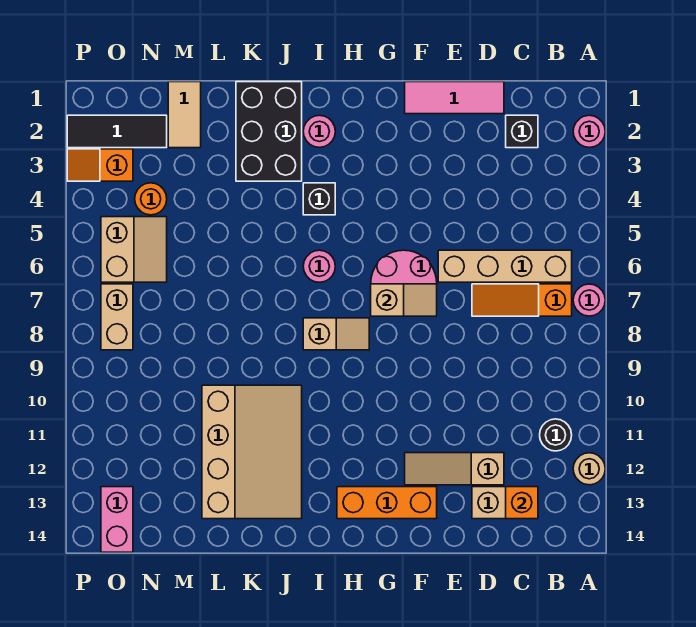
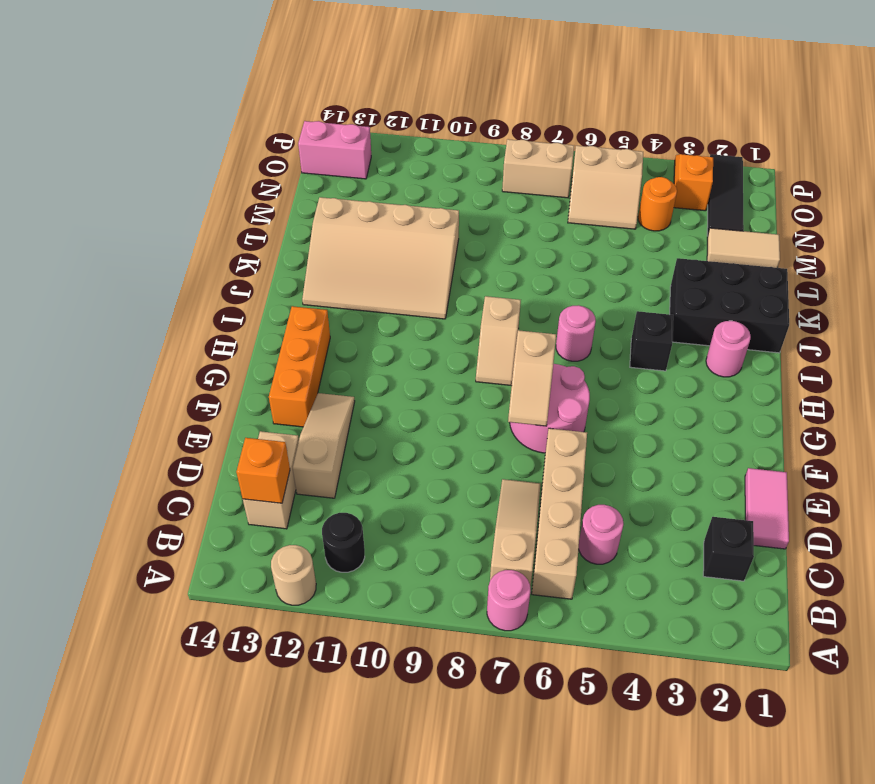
pink 1x1 round brick [573,115,605,148] -> pink 1x1 round brick moved to [579,505,624,564]
orange 1x3 slope [472,284,572,316] -> tan 1x3 slope [490,479,540,586]
pink 1x3 tile [405,82,504,114] -> pink 1x2 tile [745,468,789,549]

